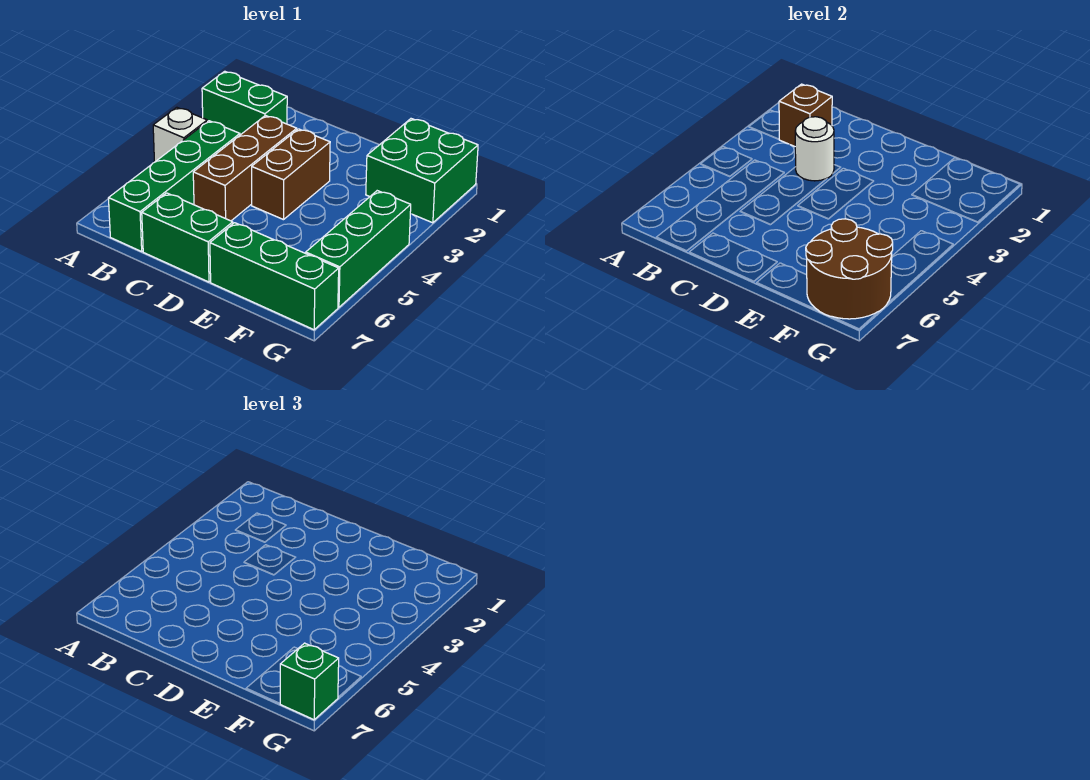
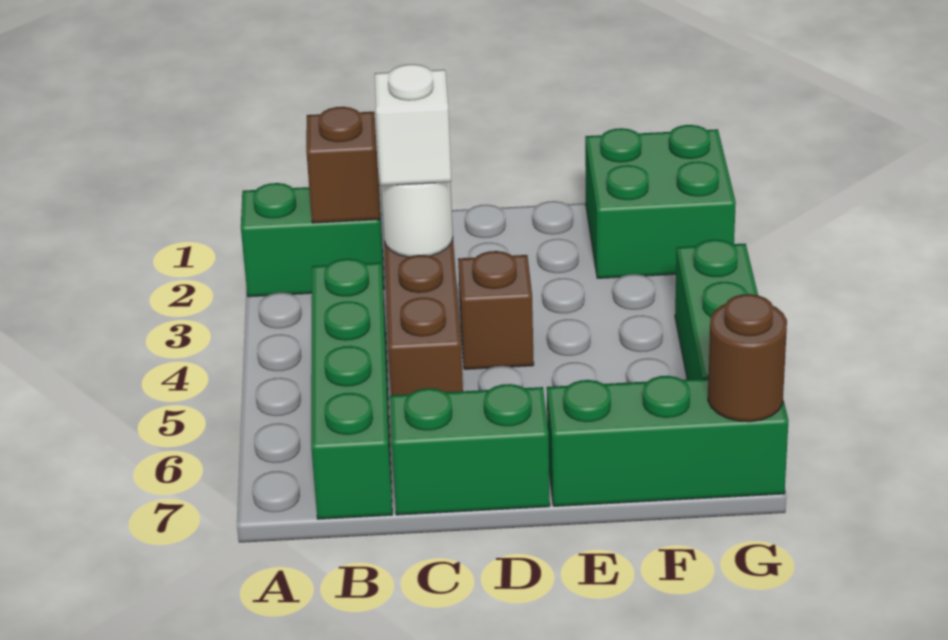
white 1x1 brick [153,107,207,162] -> white 1x1 brick moved to [375,64,451,186]
brown 1x2 brick [252,129,330,220] -> brown 1x1 brick [458,251,534,369]
brown 2x2 round brick [806,219,893,319] -> brown 1x1 round brick [708,294,787,422]
green 1x1 brick [280,643,339,720] -> none

